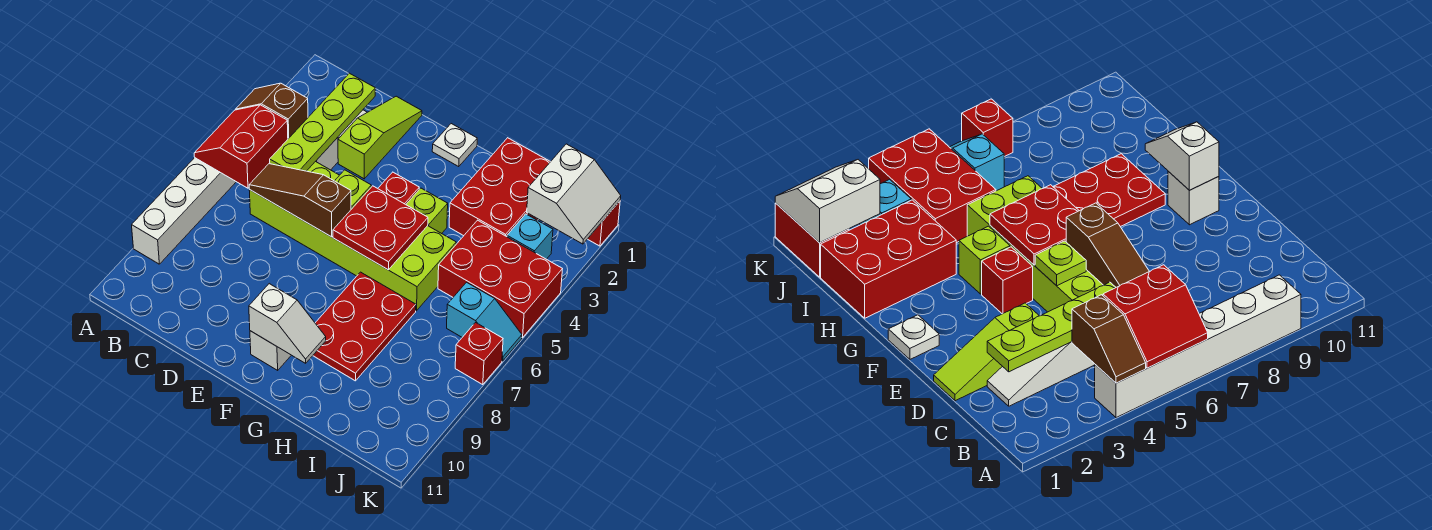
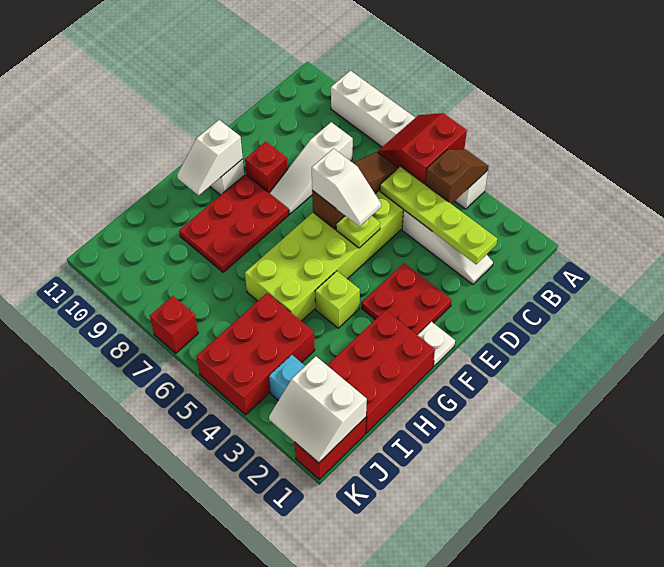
red 2x2 slope [194,105,288,188] -> red 2x2 slope turned to [378,113,467,184]
none -> white 1x3 slope [270,122,353,214]
lime 1x3 slope [338,96,422,179] -> none
none -> white 1x2 slope [312,149,381,227]
red 1x1 brick [378,172,419,204] -> red 1x1 brick moved to [245,142,288,193]
red 2x2 plate [333,186,428,270] -> red 2x2 plate moved to [362,263,452,335]
red 2x3 plate [313,272,416,381] -> red 2x3 plate turned to [179,175,289,272]
red 2x3 brick [449,138,550,237] -> red 2x3 brick turned to [327,310,435,433]
cyan 1x2 slope [447,282,522,361] -> none

